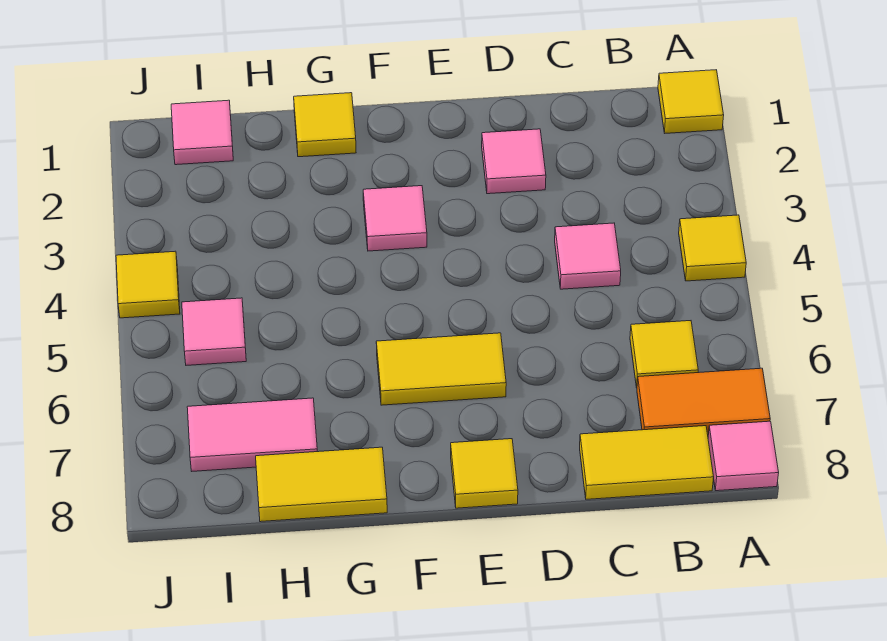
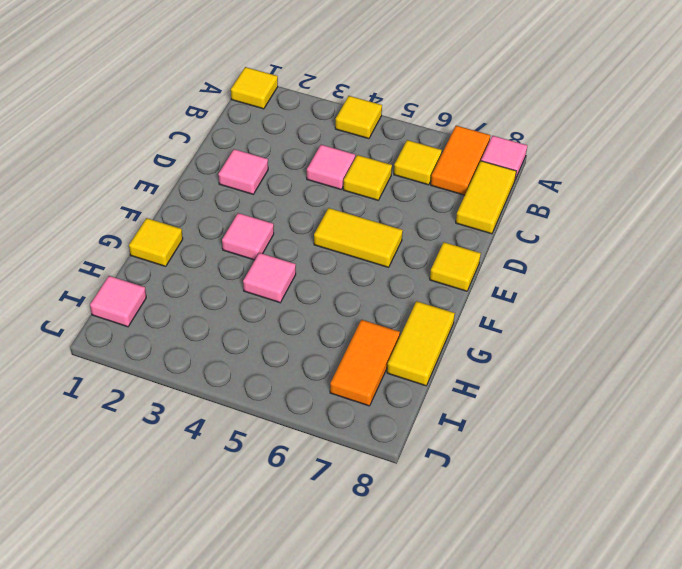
yellow 1x2 tile [376,333,506,405] -> yellow 1x2 tile turned to [314,208,403,267]
pink 1x2 tile [187,398,317,471] -> orange 1x2 tile [330,320,400,406]
pink 1x1 tile [182,298,246,365] -> pink 1x1 tile moved to [243,253,296,303]
yellow 1x1 tile [116,251,180,318] -> yellow 1x1 tile moved to [343,155,392,200]

